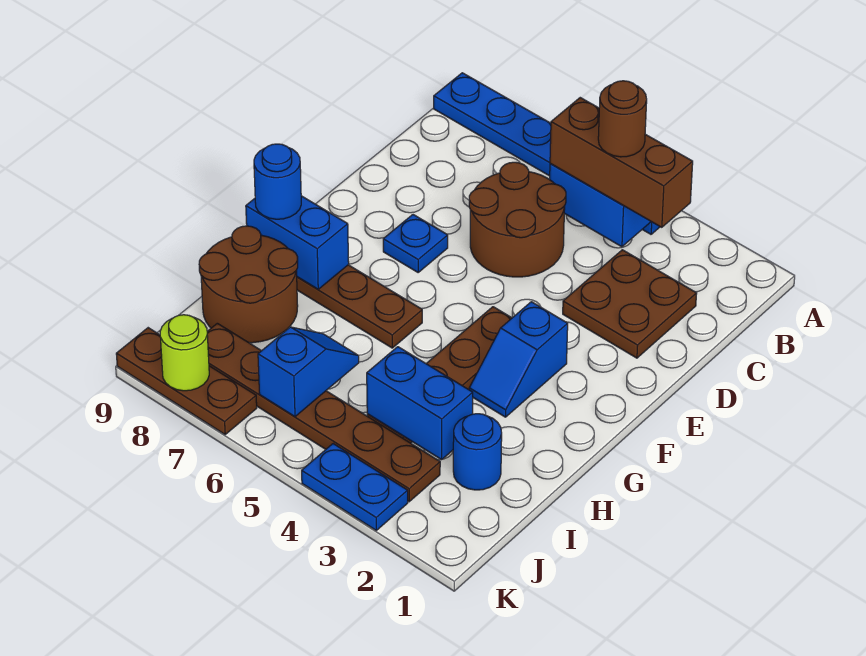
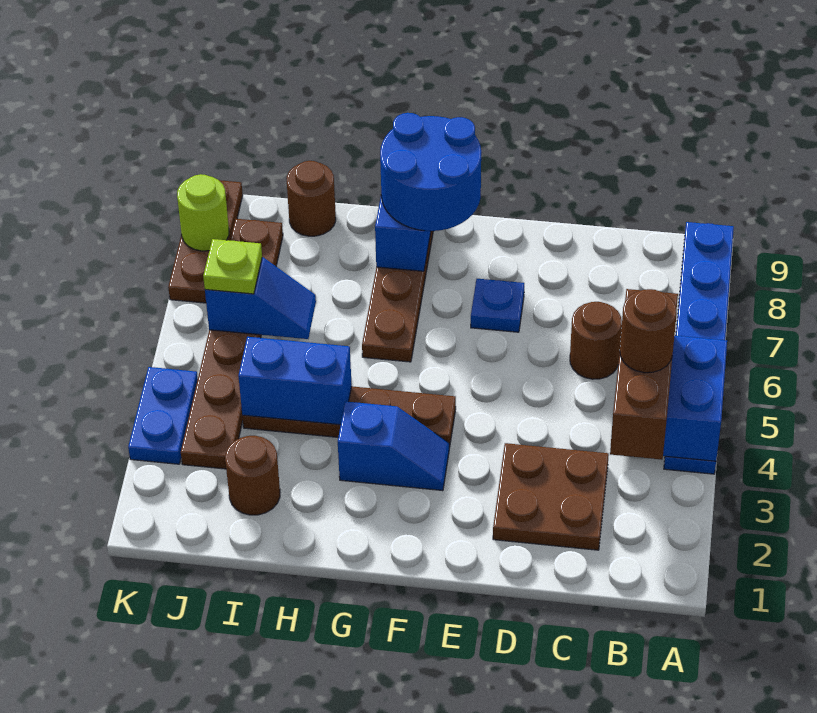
brown 2x2 round brick [469,162,566,277] -> brown 1x1 round brick [570,302,622,379]
blue 1x2 slope [469,302,568,417] -> blue 1x2 slope turned to [338,401,449,491]
blue 1x1 round brick [254,144,301,219] -> blue 2x2 round brick [380,113,481,231]
brown 2x2 round brick [199,226,298,343] -> brown 1x1 round brick [287,161,336,236]
blue 1x1 round brick [453,414,502,490] -> brown 1x1 round brick [225,436,280,515]
blue 1x2 brick [367,347,473,460] -> blue 1x2 brick turned to [238,337,352,425]
none -> lime 1x1 plate [203,239,262,294]

